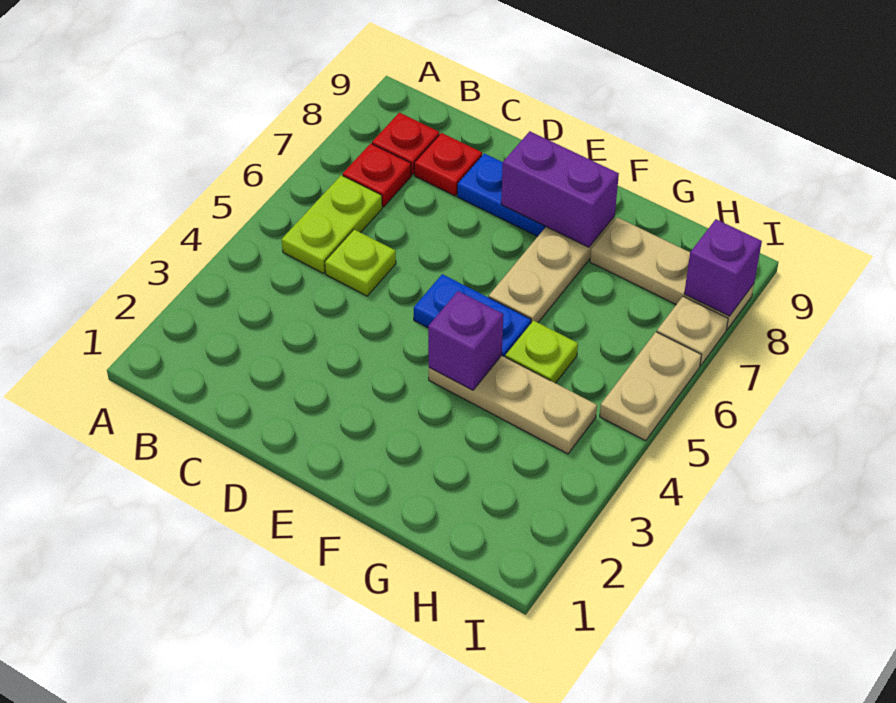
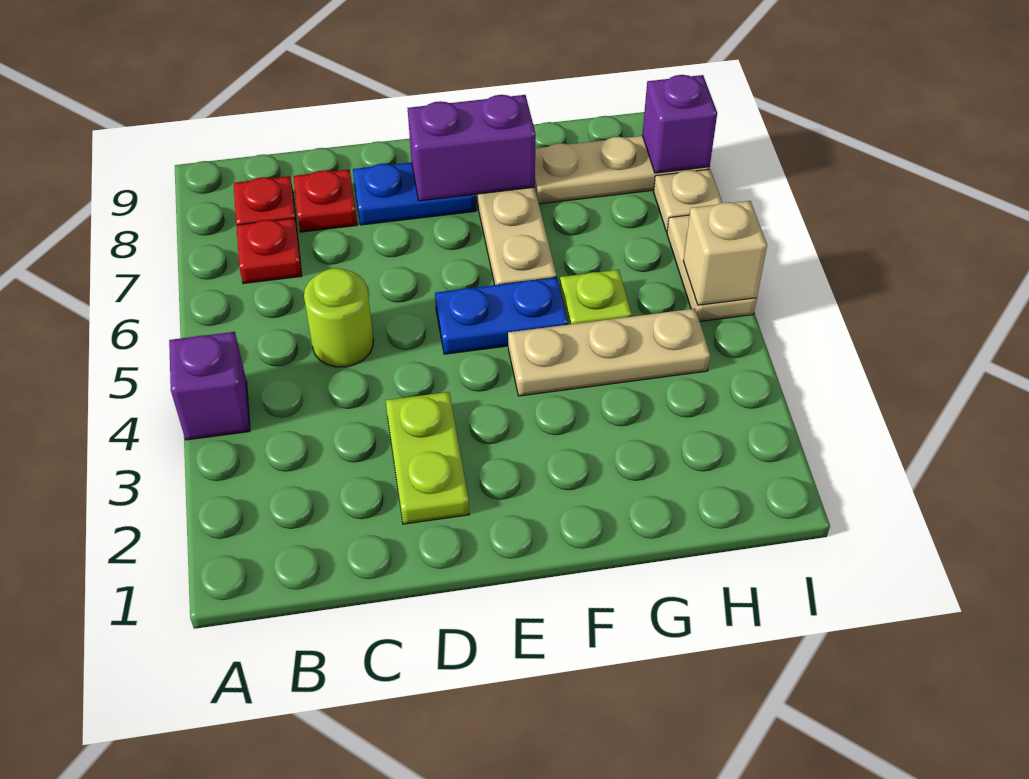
lime 1x2 plate [282,175,382,273] -> lime 1x2 plate moved to [386,392,469,524]
lime 1x1 plate [325,230,396,296] -> lime 1x1 round brick [304,268,373,367]
purple 1x1 brick [428,291,503,390] -> purple 1x1 brick moved to [169,332,250,440]
none -> tan 1x1 brick [683,201,767,305]

